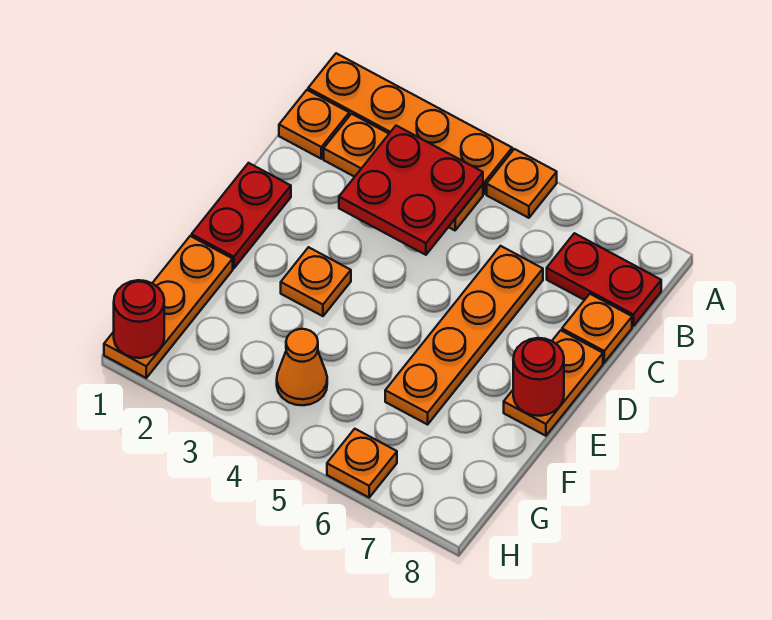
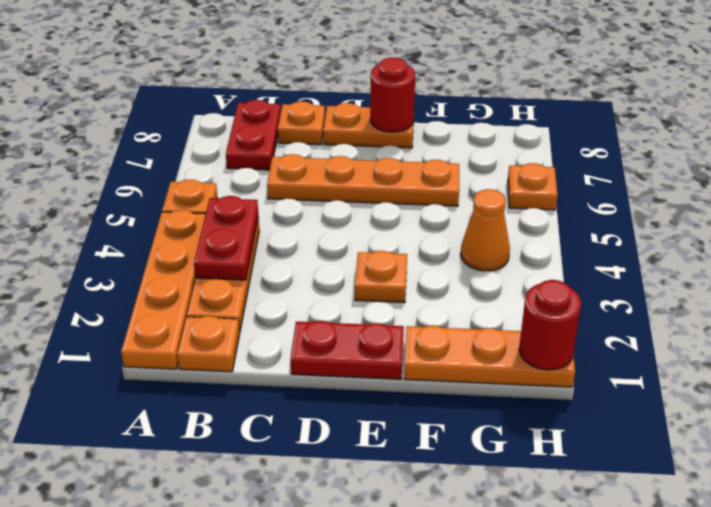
red 2x2 plate [339,126,483,255] -> red 1x2 plate [194,196,258,280]

